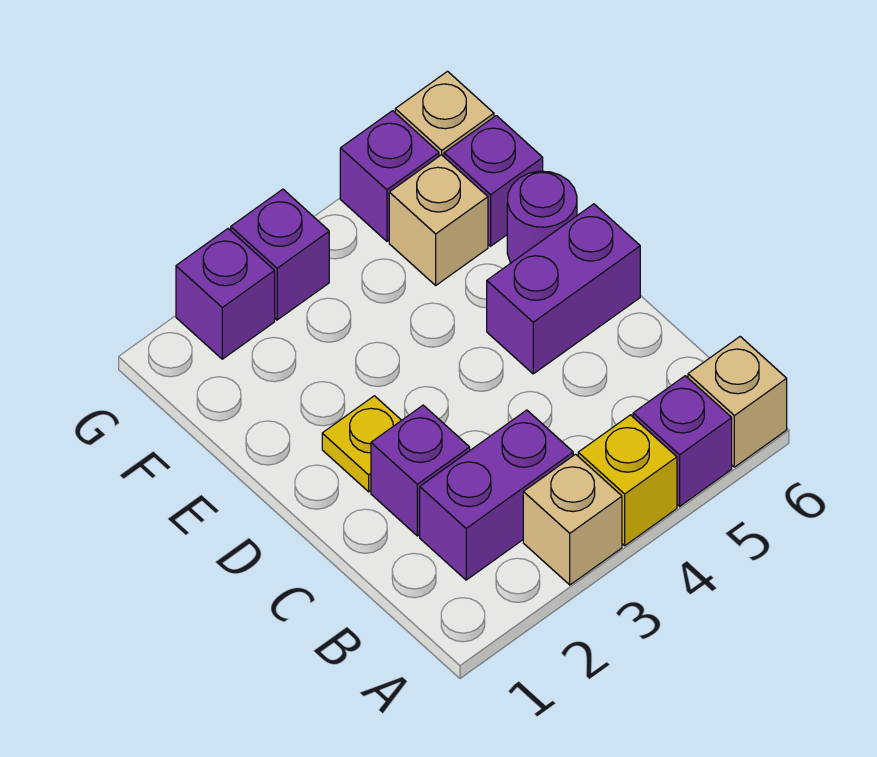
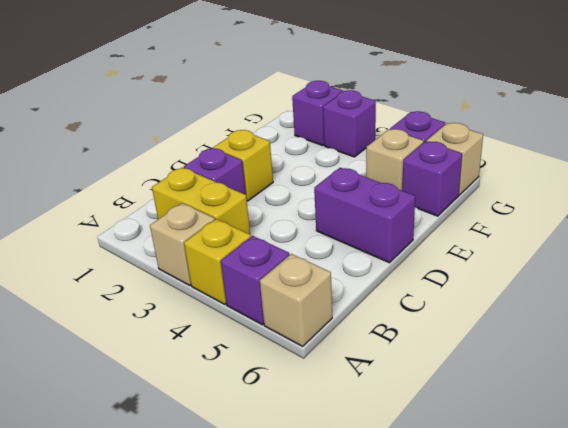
purple 1x2 brick [420,410,573,580] -> yellow 1x2 brick [152,168,250,234]
yellow 1x1 plate [322,396,401,492] -> yellow 1x1 brick [213,130,273,201]
purple 1x1 round brick [507,171,577,263] -> none

